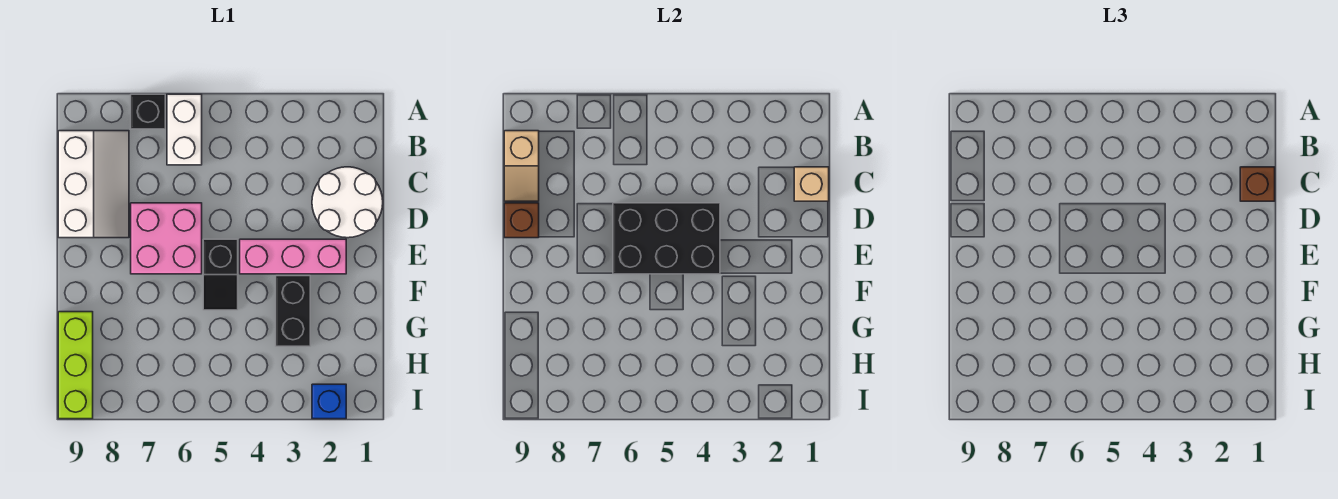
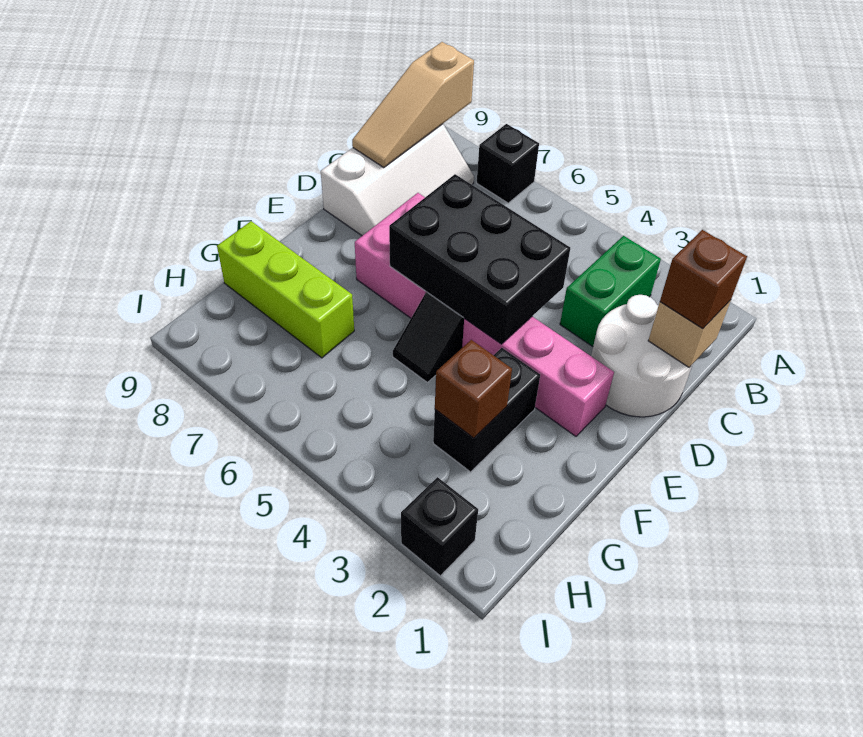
white 1x2 brick [167,94,202,165] -> none
none -> green 1x2 brick [560,236,661,347]
tan 1x2 slope [504,131,539,201] -> tan 1x3 slope [352,42,474,167]
brown 1x1 brick [504,203,539,238] -> brown 1x1 brick moved to [435,340,512,438]
lime 1x3 brick [58,312,93,419] -> lime 1x3 brick turned to [217,221,354,358]
blue 1x1 brick [312,384,346,419] -> black 1x1 brick [401,477,478,576]

